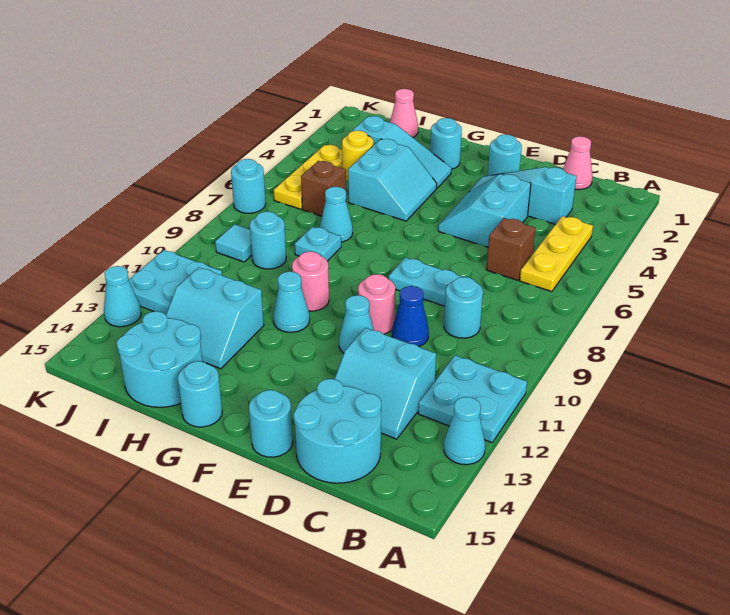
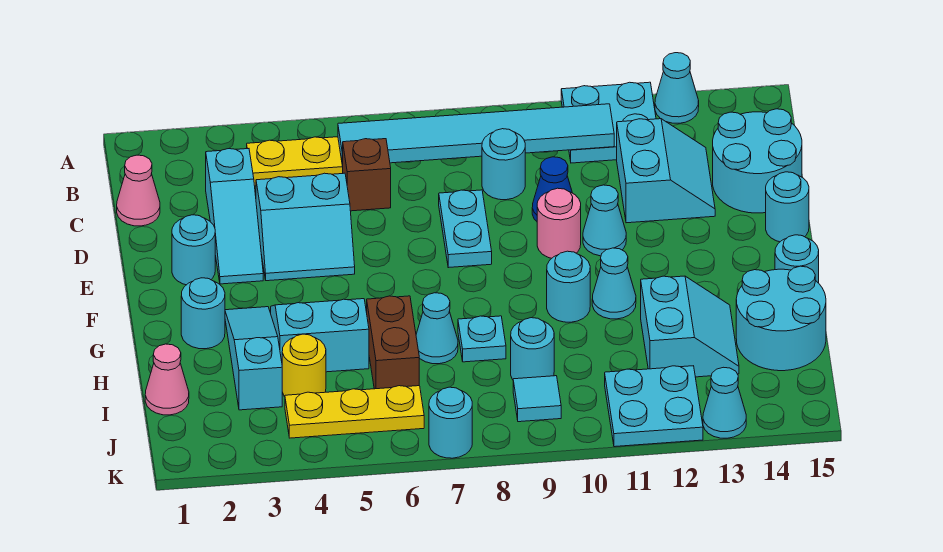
none -> cyan 1x6 tile [338,104,614,166]
pink 1x1 round brick [292,251,329,311] -> cyan 1x1 round brick [547,251,590,322]
brown 1x1 brick [301,161,346,216] -> brown 1x2 brick [367,296,419,389]

